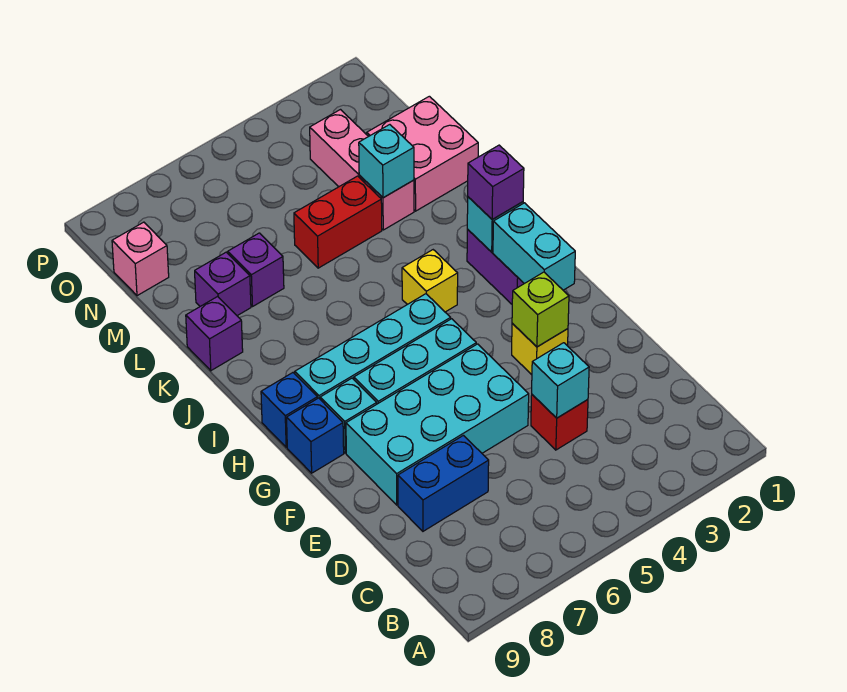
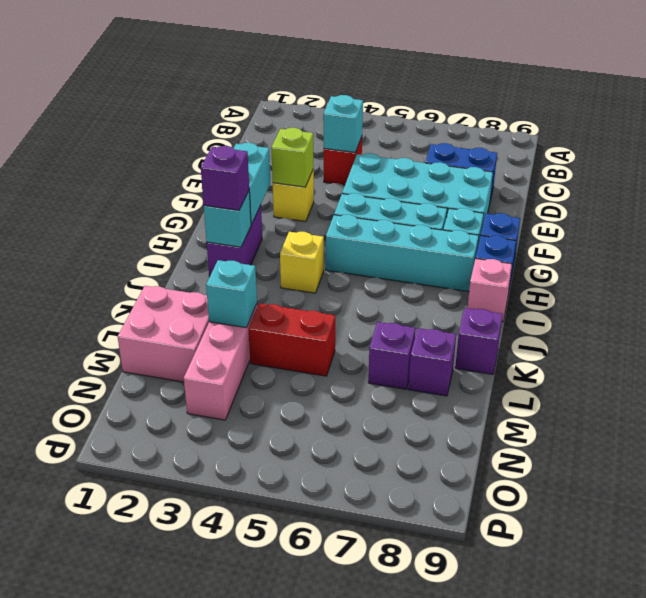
pink 1x1 brick [112,222,169,296] -> pink 1x1 brick moved to [468,259,512,322]

